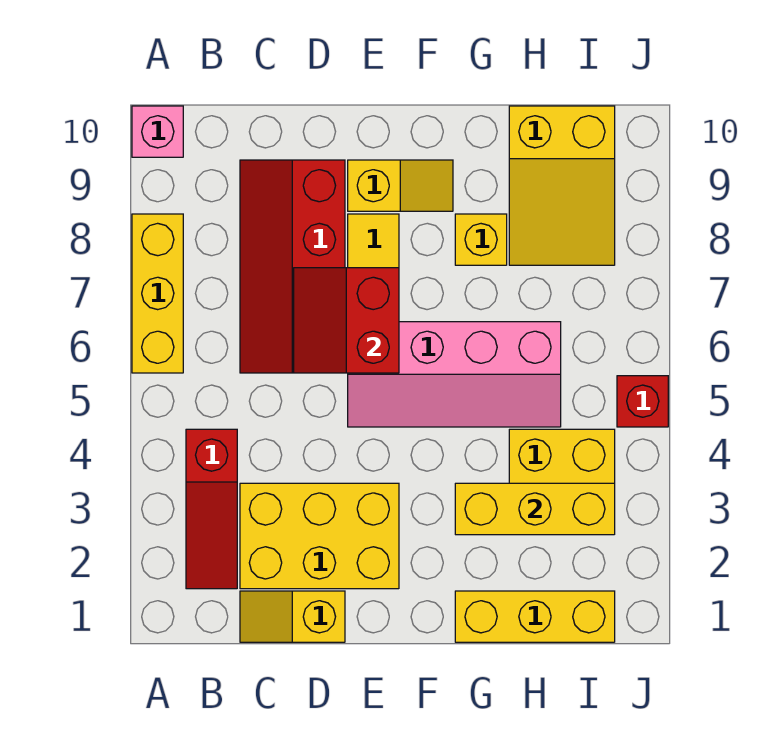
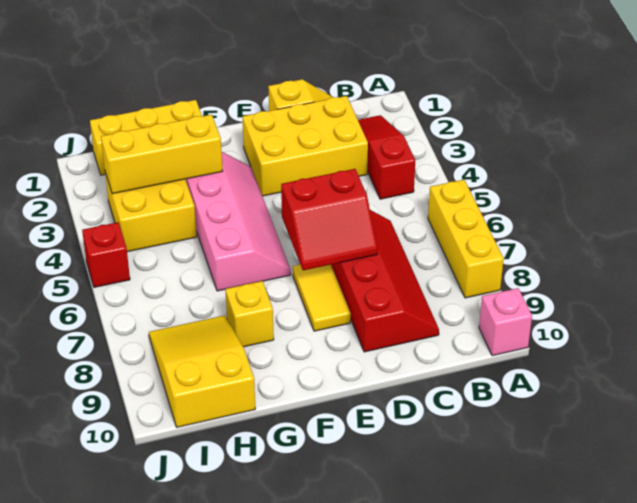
red 2x2 slope [294,268,399,373] -> red 2x2 slope turned to [281,169,378,270]
pink 2x4 slope [348,322,561,427] -> pink 2x4 slope turned to [186,152,291,291]
yellow 1x2 slope [348,160,453,211] -> none

